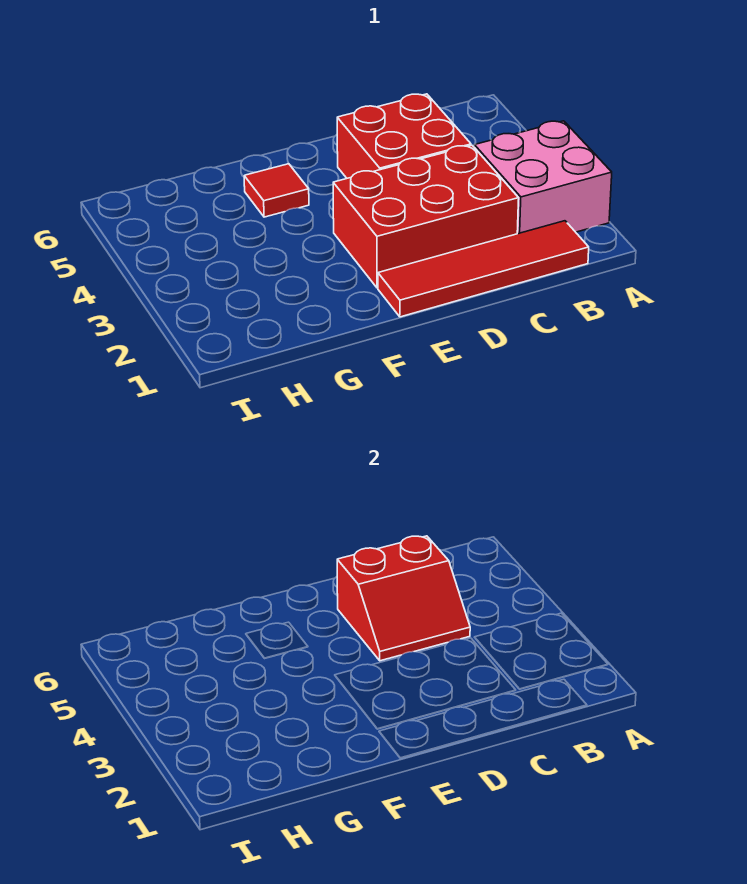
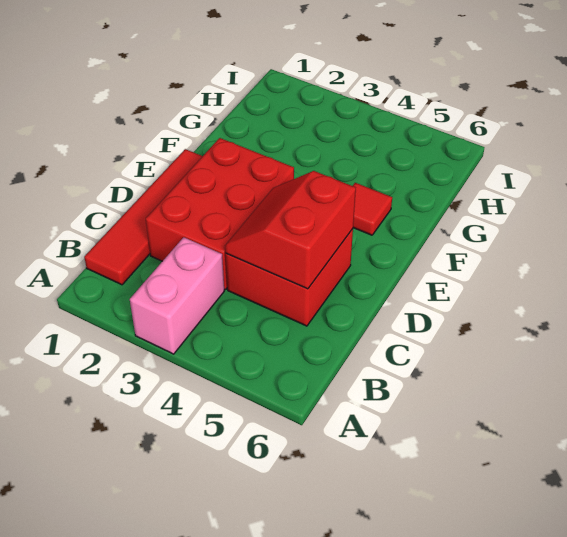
pink 2x2 brick [474,121,612,234] -> pink 1x2 brick [130,237,224,354]

